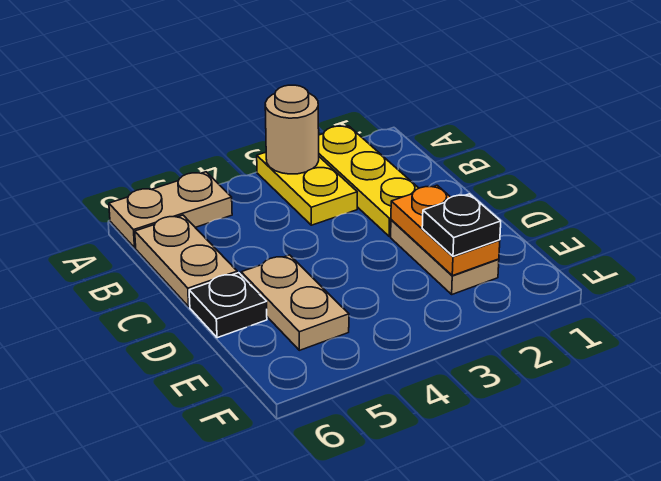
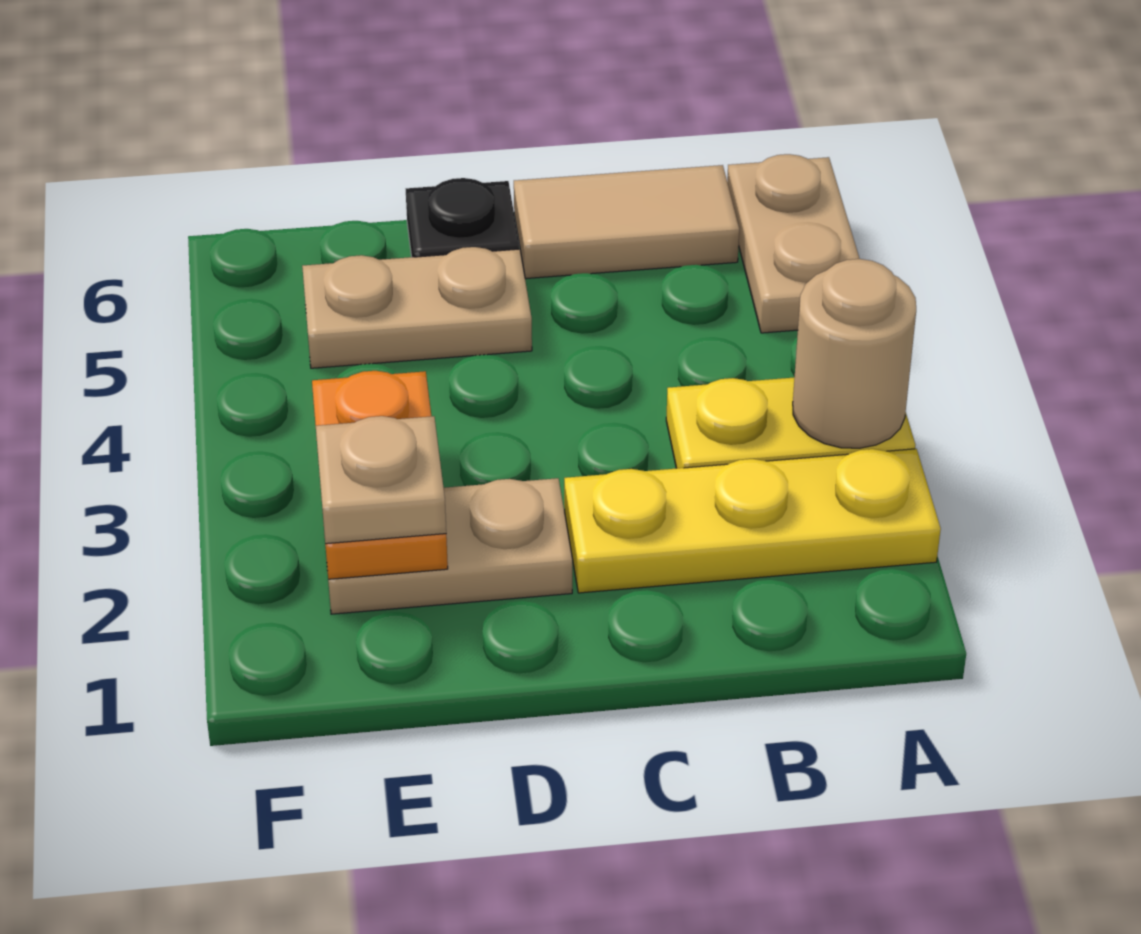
tan 1x2 plate [135,215,237,307] -> tan 1x2 tile [514,165,739,279]
orange 1x2 plate [391,185,500,276] -> orange 1x2 plate turned to [312,371,448,579]
black 1x1 plate [422,194,501,256] -> tan 1x1 plate [316,416,446,544]

